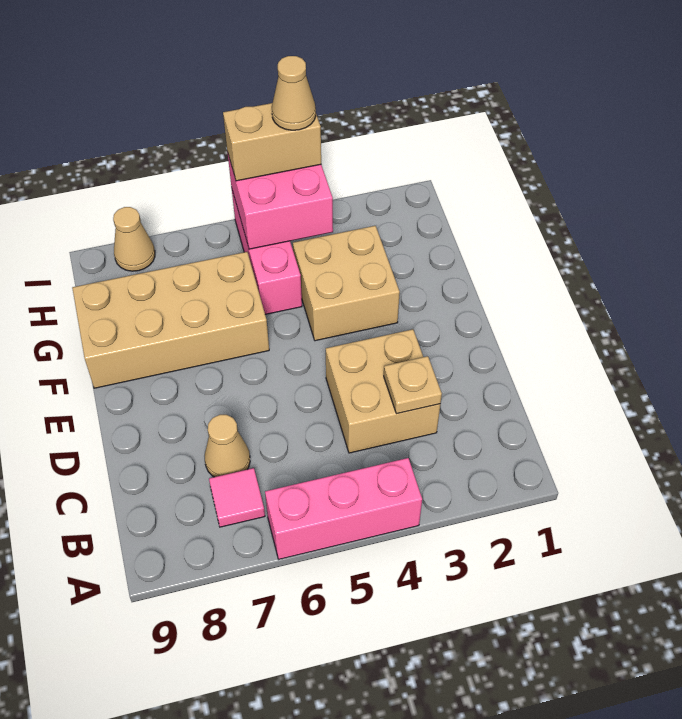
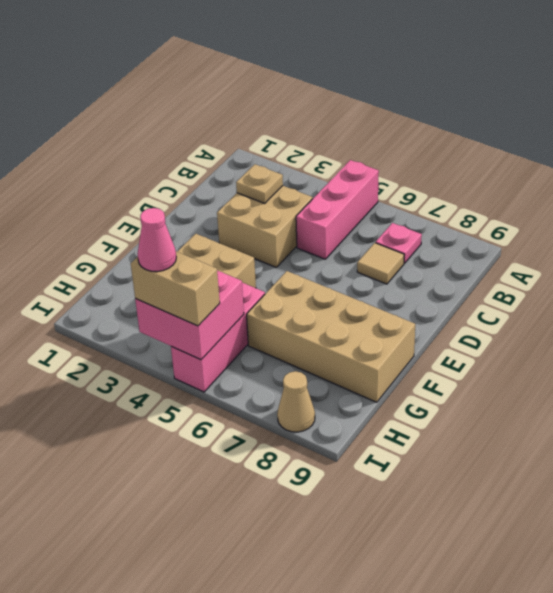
pink 1x3 brick [265,458,422,559] -> pink 1x3 brick turned to [296,160,379,259]
pink 1x1 tile [209,468,265,527] -> pink 1x1 plate [376,223,422,263]
tan 1x1 cone [205,415,250,477] -> tan 1x1 tile [357,243,404,284]
tan 1x1 cone [272,56,316,130] -> pink 1x1 cone [138,208,176,272]

